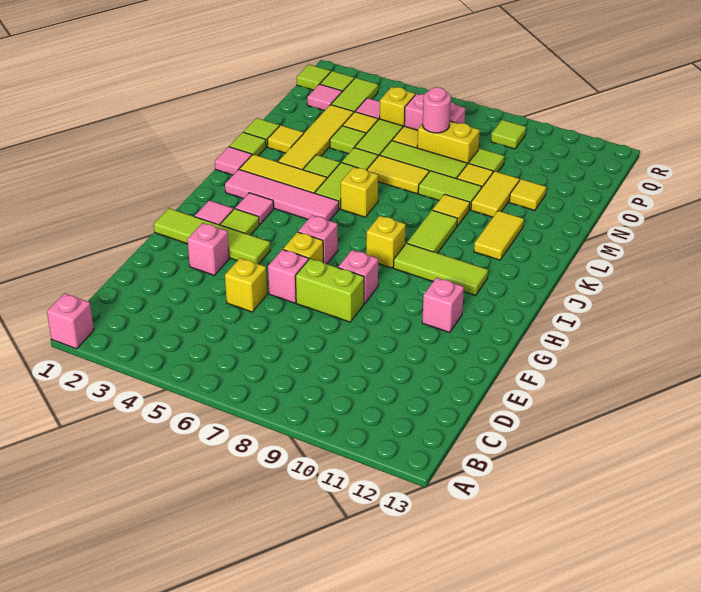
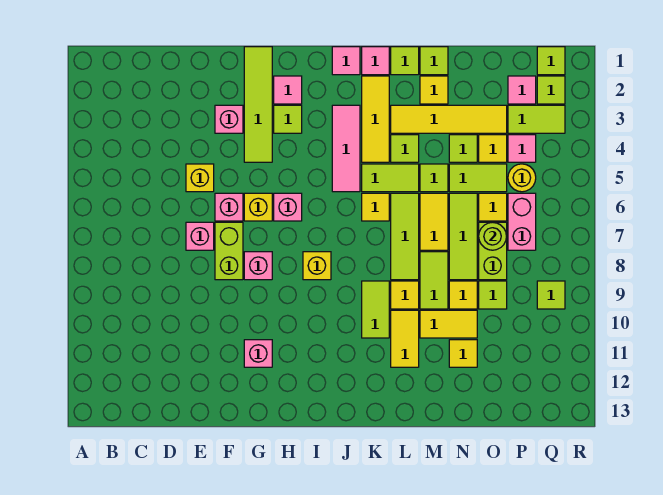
pink 1x1 brick [47,293,94,349] -> pink 1x1 brick moved to [186,222,214,250]
pink 1x1 tile [235,193,274,225] -> pink 1x1 tile moved to [332,47,360,75]
lime 1x3 tile [393,243,488,295] -> lime 1x3 tile moved to [391,193,419,280]
pink 1x4 tile [225,169,339,221] -> pink 1x3 tile [332,105,360,192]
lime 1x2 tile [407,210,457,253] -> lime 1x2 tile turned to [362,281,389,338]
yellow 1x1 brick [341,167,378,217] -> yellow 1x1 tile [362,193,389,221]
yellow 1x2 tile [474,211,524,260] -> yellow 1x2 tile turned to [391,310,419,367]
yellow 1x2 brick [417,121,480,164] -> lime 1x2 brick [479,222,507,280]
pink 1x1 round brick [423,87,451,133] -> lime 1x1 round brick [479,222,506,250]
yellow 1x1 brick [380,87,415,126] -> yellow 1x1 round brick [508,164,536,192]

